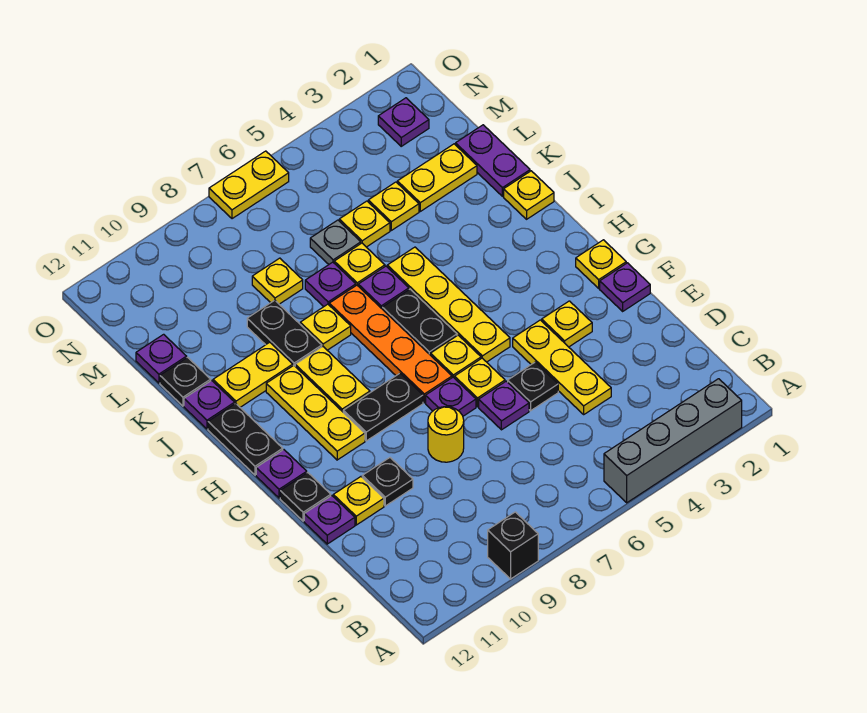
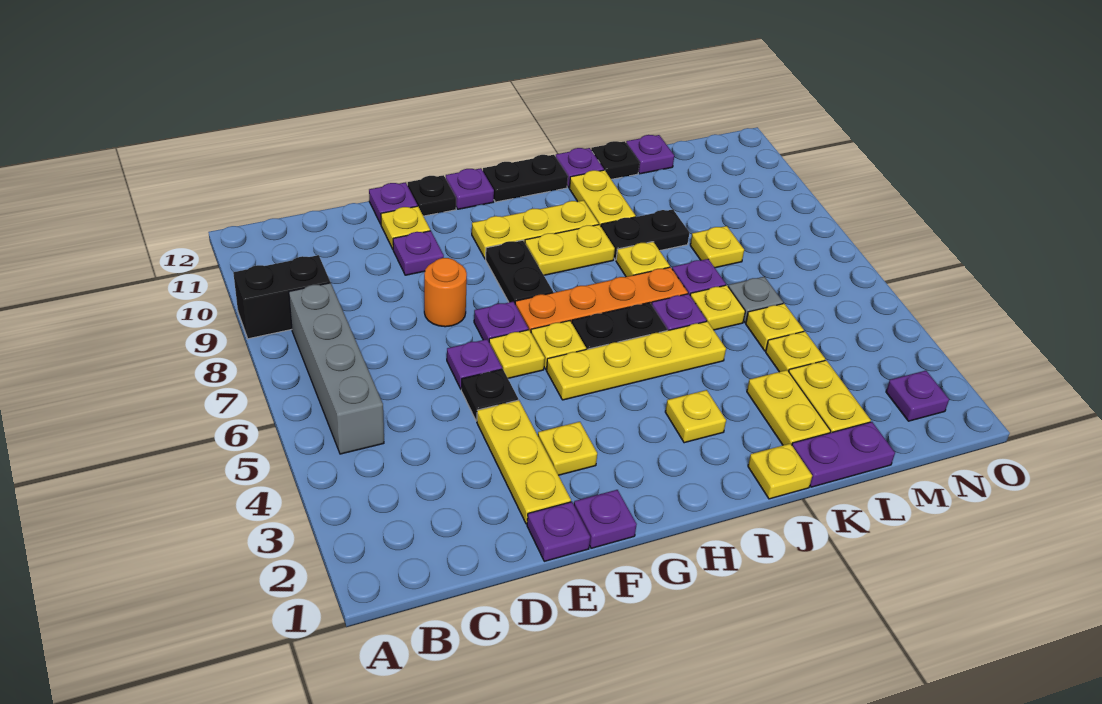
grey 1x4 brick [604,379,742,503] -> grey 1x4 brick moved to [289,283,384,454]
black 1x1 brick [488,512,538,579] -> black 1x2 brick [233,255,330,339]
yellow 1x3 plate [513,320,611,414] -> yellow 1x3 plate turned to [477,400,571,524]
none -> purple 1x1 plate [527,502,590,561]
yellow 1x1 round brick [428,407,464,462] -> orange 1x1 round brick [424,258,467,327]
black 1x1 plate [362,458,413,506] -> purple 1x1 plate [393,231,444,275]
yellow 1x1 plate [576,240,626,288] -> yellow 1x1 plate moved to [665,390,726,443]
yellow 1x2 plate [209,151,289,219] -> yellow 1x2 plate moved to [747,370,830,445]

